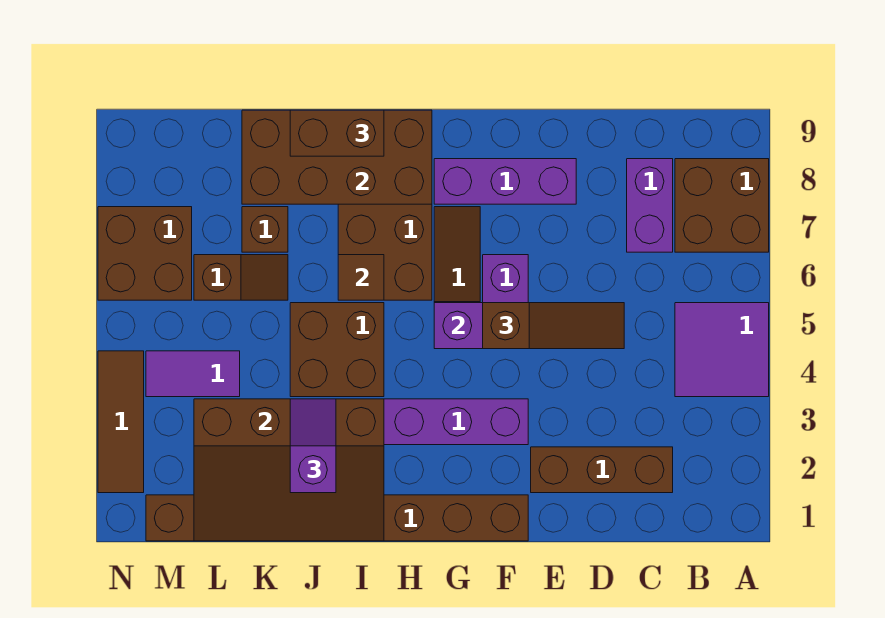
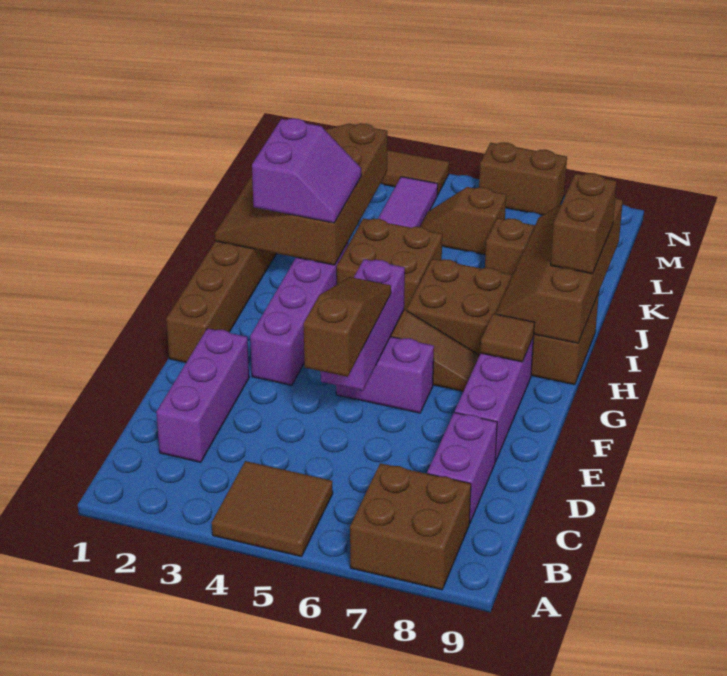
purple 2x2 tile [675,303,769,397] -> brown 2x2 tile [212,461,333,557]
brown 1x3 brick [531,447,673,493] -> purple 1x3 brick [156,328,249,462]
purple 1x2 brick [627,159,673,252] -> purple 1x2 brick turned to [427,412,497,524]
brown 1x3 slope [483,303,624,349] -> brown 1x3 slope turned to [304,277,391,377]
brown 2x4 brick [242,110,432,204] -> brown 2x4 slope [495,198,623,343]
brown 1x1 tile [338,255,384,300] -> brown 1x1 tile moved to [480,314,535,362]
purple 1x2 slope [290,399,336,493] -> purple 2x2 slope [252,118,361,223]
brown 1x2 slope [194,255,288,300] -> brown 1x2 slope turned to [420,187,506,255]
brown 2x2 brick [98,207,192,300] -> brown 1x2 brick [479,142,567,215]

